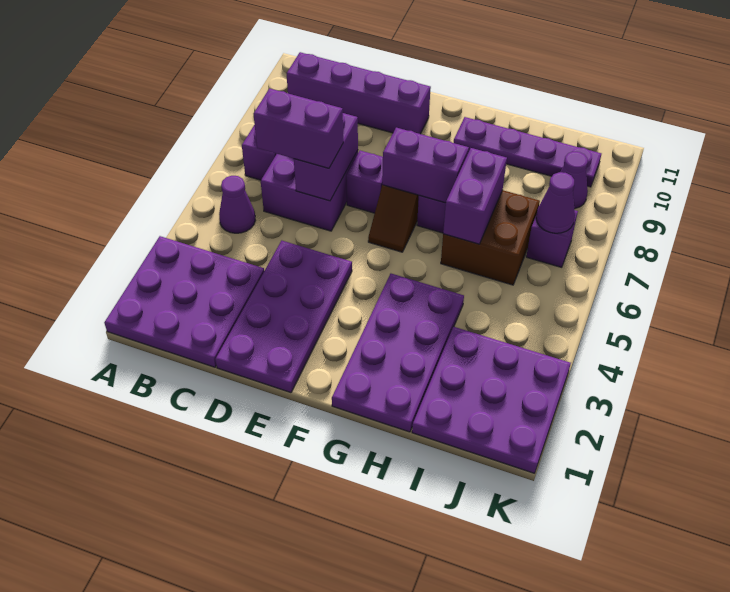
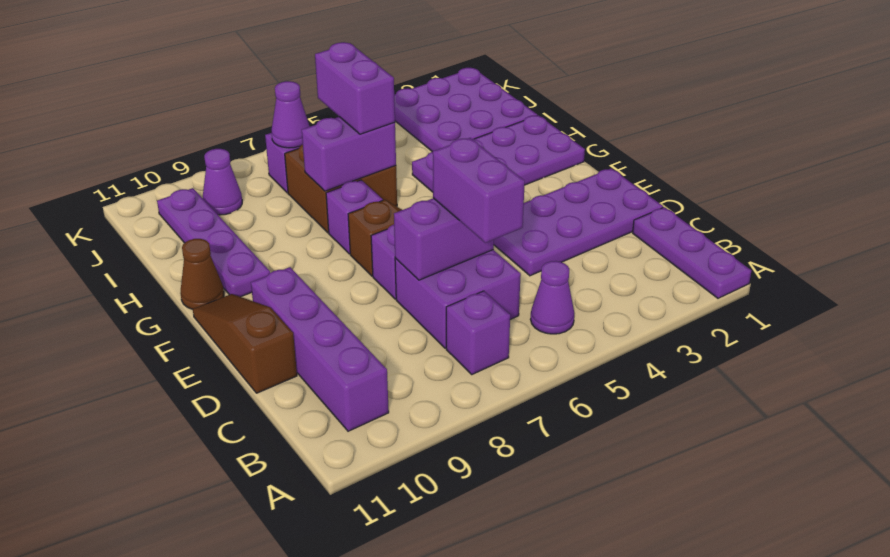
purple 3x3 plate [104,236,264,367] -> purple 1x3 plate [633,207,751,298]
none -> brown 1x3 slope [193,294,297,393]
purple 1x2 brick [382,128,469,203] -> purple 1x2 brick moved to [315,42,395,134]
none -> brown 1x1 cone [180,239,224,309]

